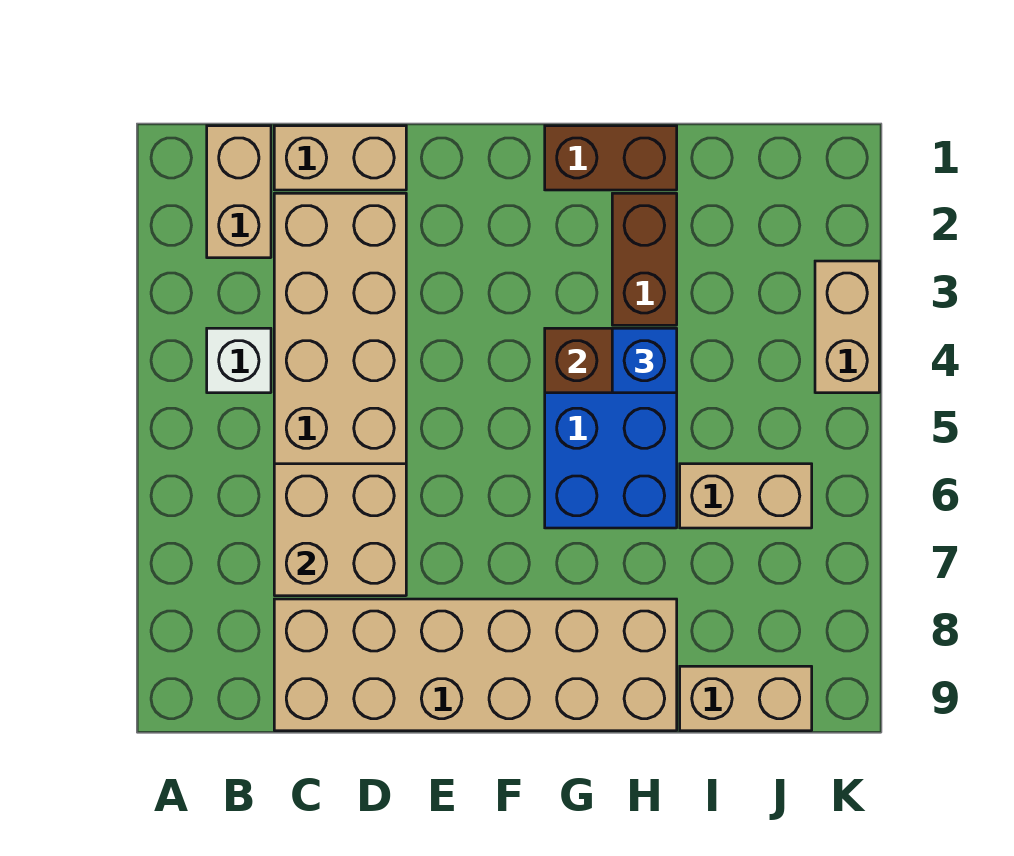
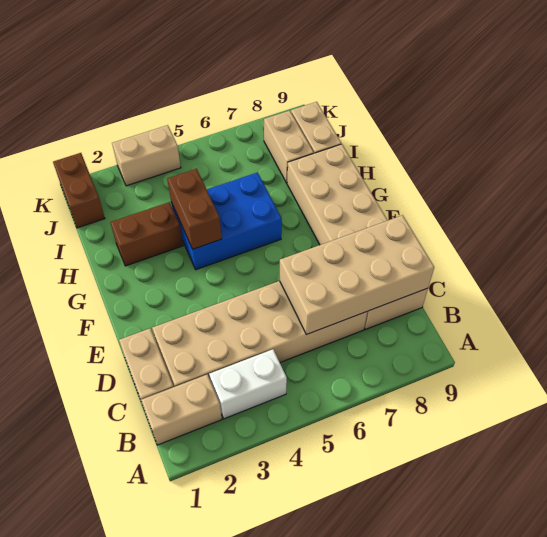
white 1x1 brick [207,328,271,393] -> white 1x2 brick [209,349,287,419]
tan 2x2 brick [274,464,406,596] -> tan 2x4 brick [280,215,434,335]
brown 1x2 brick [545,126,677,190] -> brown 1x2 brick moved to [53,153,105,228]
blue 1x1 brick [612,328,677,393] -> none
tan 1x2 brick [680,464,812,528] -> tan 1x2 brick moved to [264,111,314,183]

